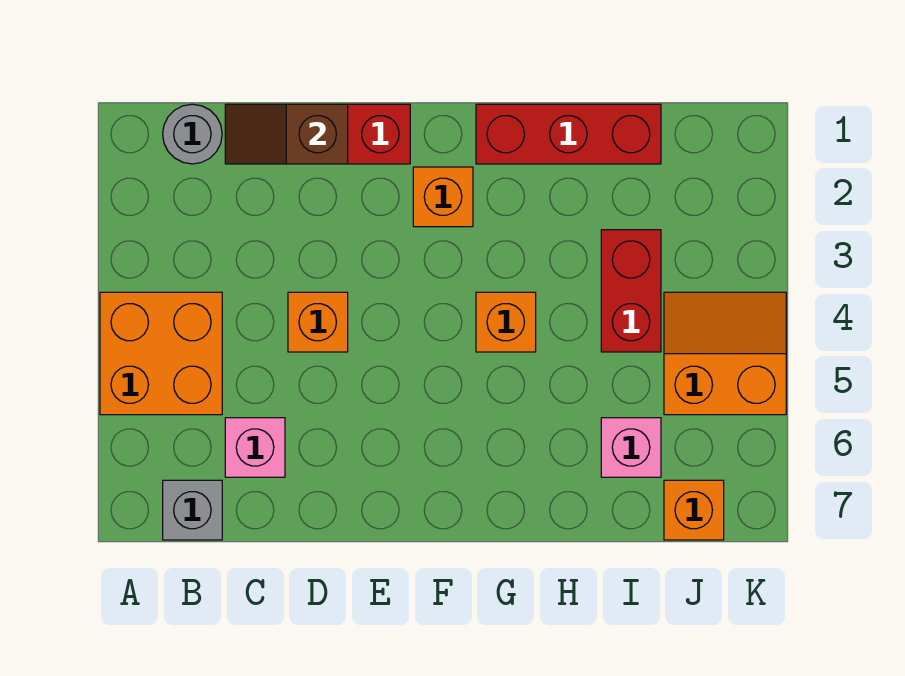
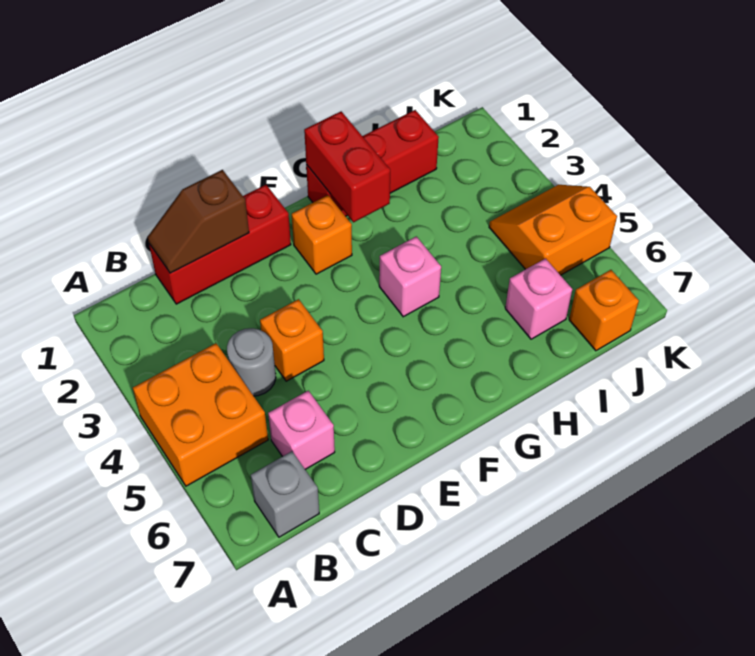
grey 1x1 round brick [163,104,222,164] -> grey 1x1 round brick moved to [227,328,276,396]
orange 1x1 brick [476,292,536,352] -> pink 1x1 brick [379,236,441,317]
red 1x2 brick [601,230,661,352] -> red 1x2 brick moved to [304,112,390,222]

